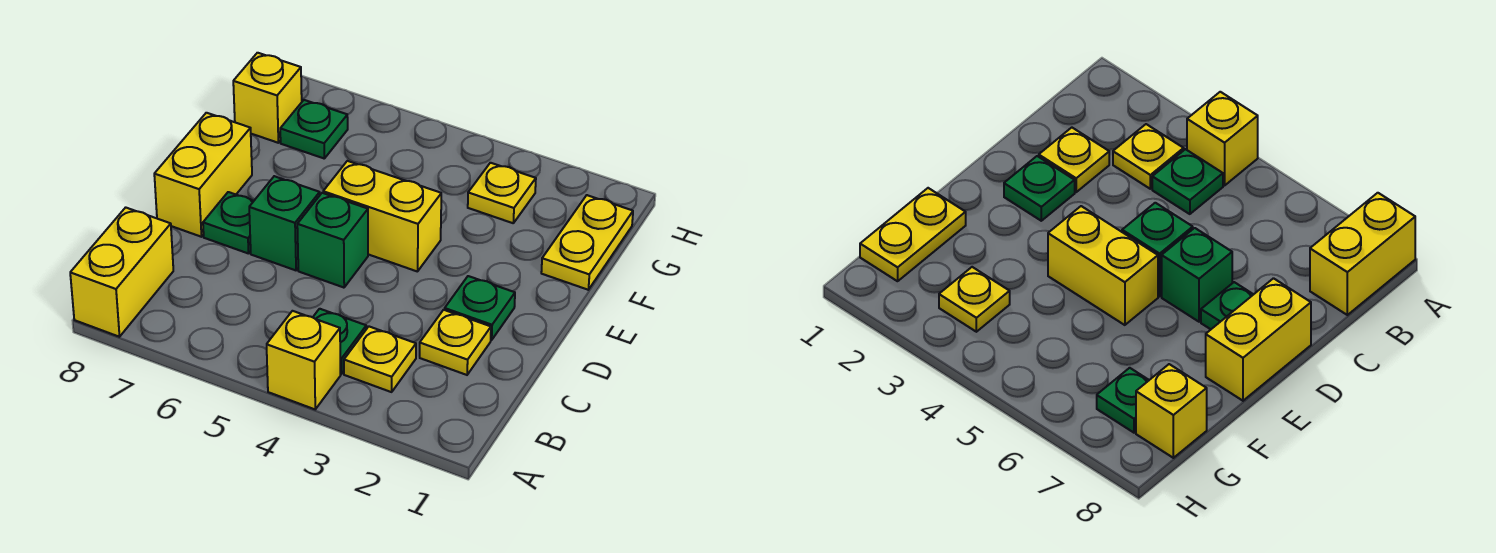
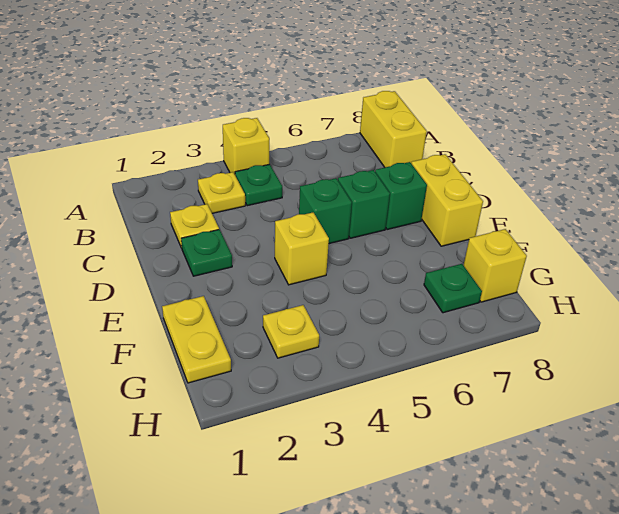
green 1x1 plate [203,192,254,254] -> green 1x1 brick [375,162,427,230]
yellow 1x2 brick [323,161,441,272] -> yellow 1x1 brick [275,213,329,285]

